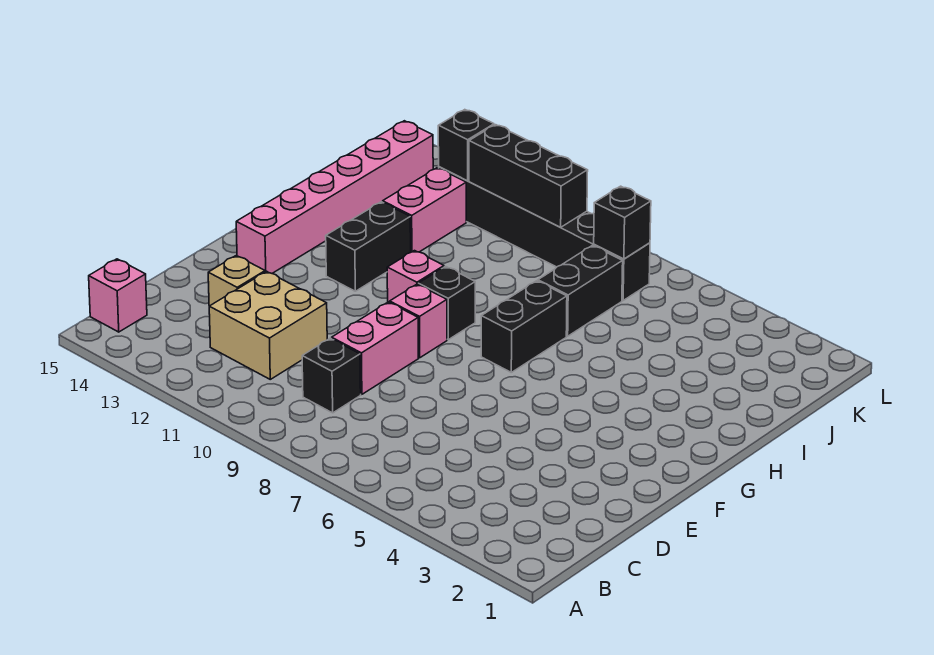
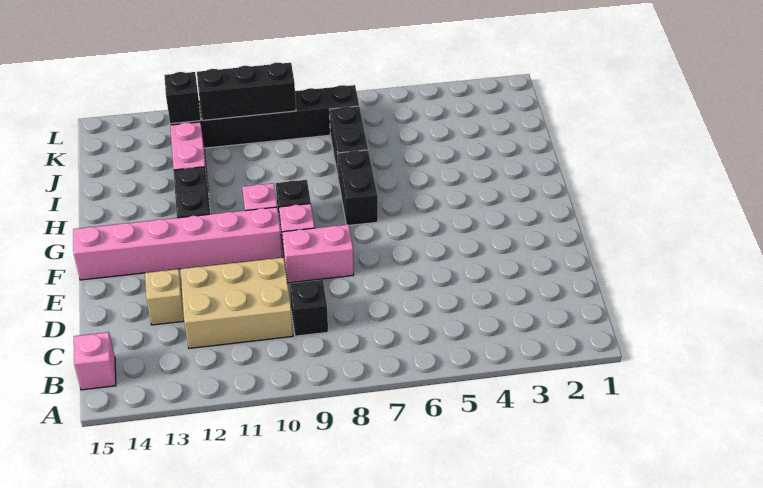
tan 2x2 brick [209,271,327,379] -> tan 2x3 brick [180,258,293,348]
pink 1x2 brick [332,302,418,394] -> pink 1x2 brick turned to [282,225,354,283]
pink 1x6 brick [236,121,433,273] -> pink 1x6 brick turned to [73,207,283,280]
black 1x1 brick [594,186,651,259] -> none

